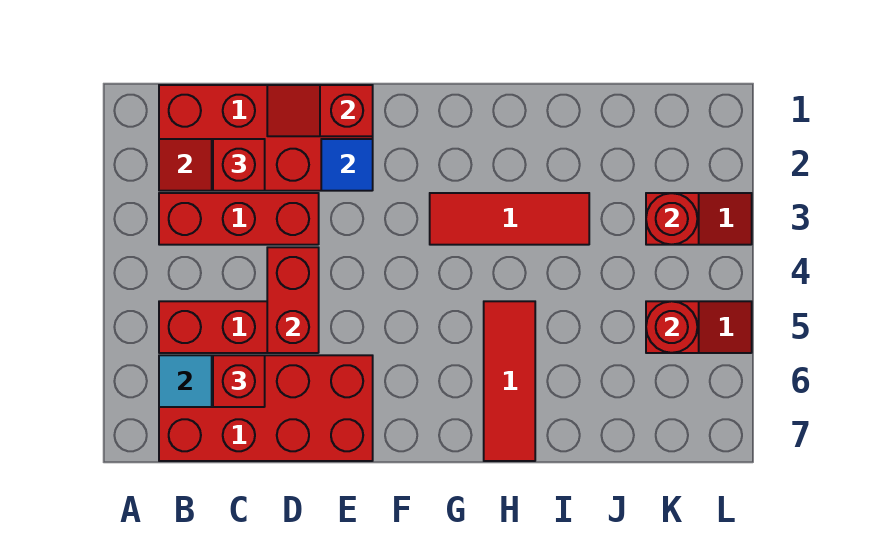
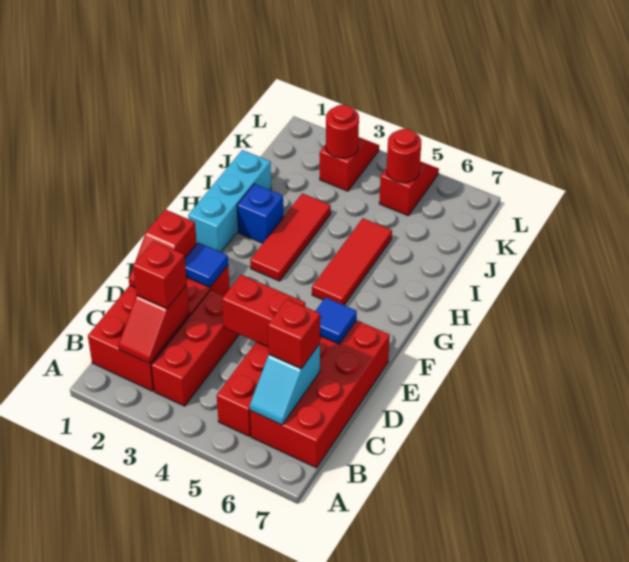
none -> blue 1x1 tile [316,297,357,344]
none -> cyan 1x3 brick [188,150,271,252]
none -> blue 1x1 brick [237,184,284,243]
red 1x3 tile [484,301,535,461] -> red 1x3 tile turned to [312,218,392,305]

